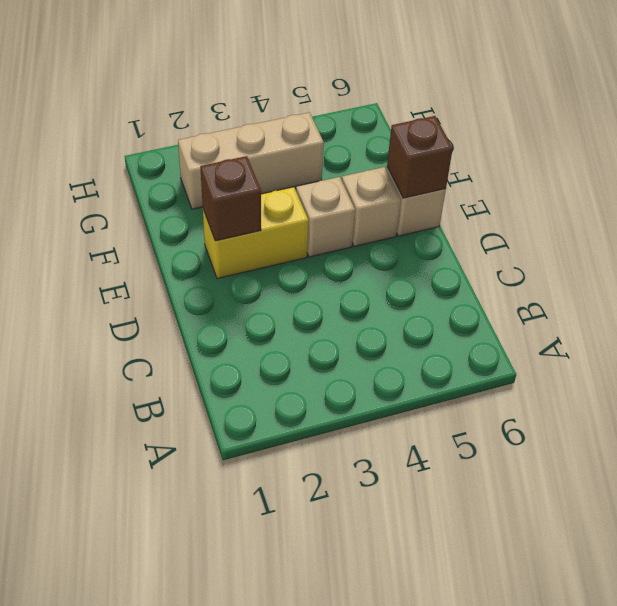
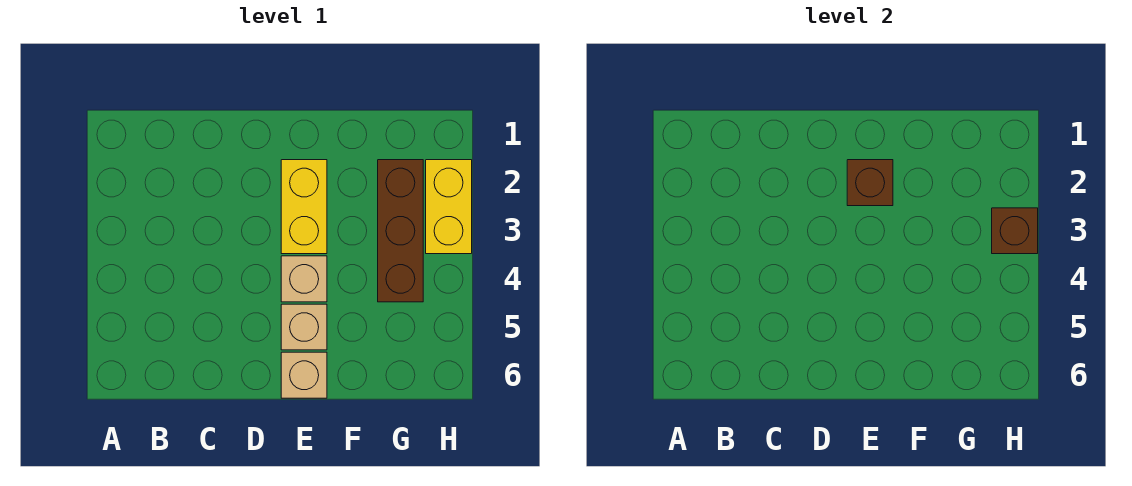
brown 1x1 brick [387,116,453,198] -> brown 1x1 brick moved to [992,208,1038,254]
tan 1x3 brick [178,112,324,209] -> brown 1x3 brick [378,160,423,302]
none -> yellow 1x2 brick [426,160,472,254]

